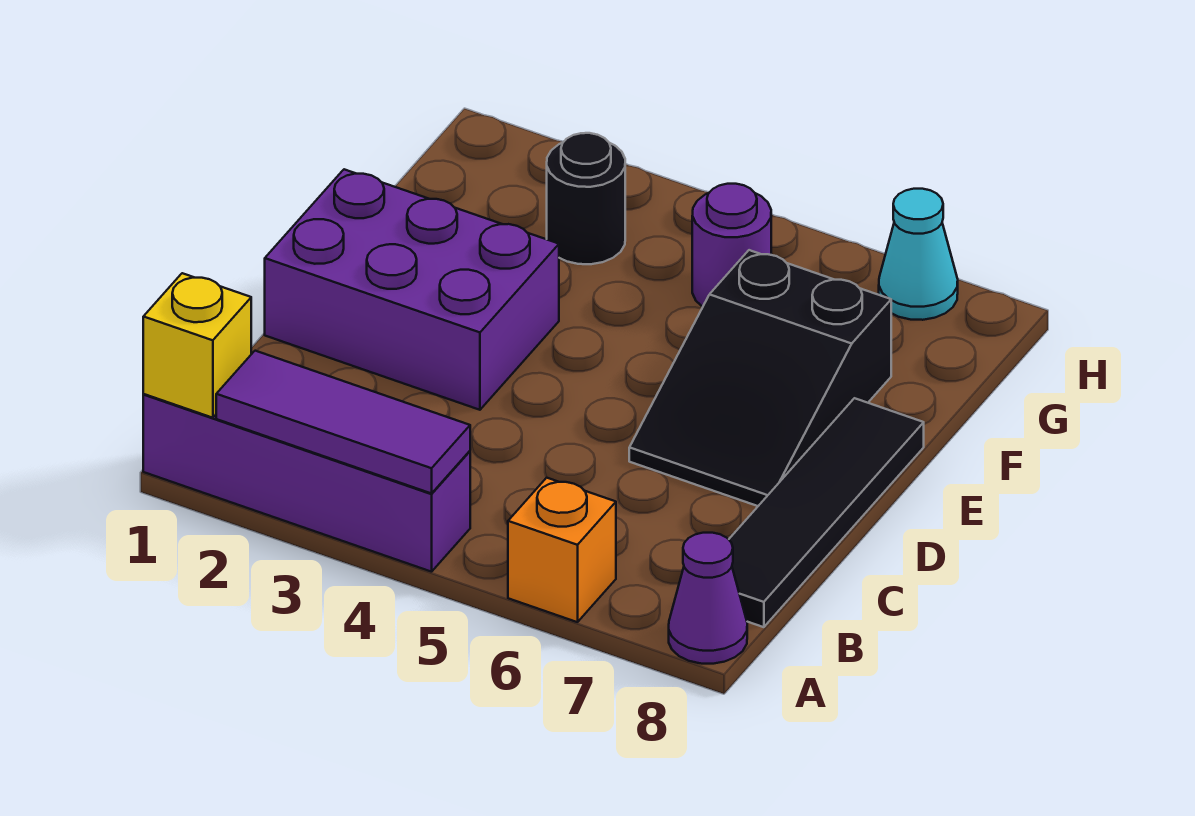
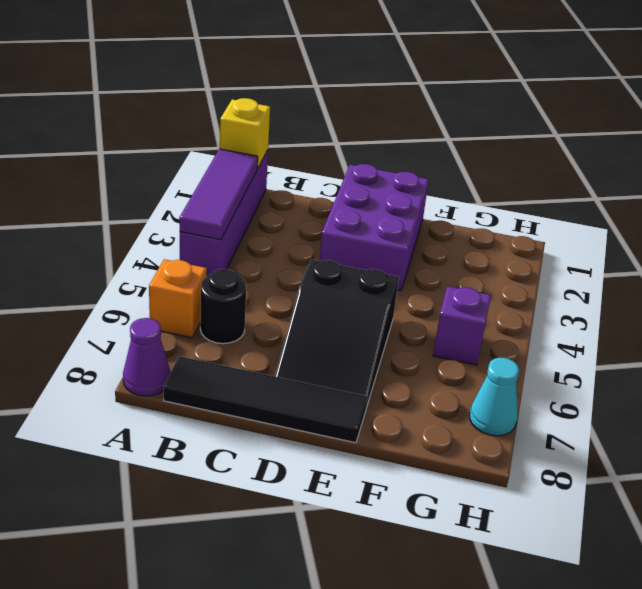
black 2x3 slope [629,250,891,506] -> black 2x3 slope turned to [275,259,399,407]
black 1x1 round brick [547,133,625,264] -> black 1x1 round brick moved to [200,269,246,344]
purple 1x1 round brick [692,184,771,307] -> purple 1x1 brick [433,286,491,365]

